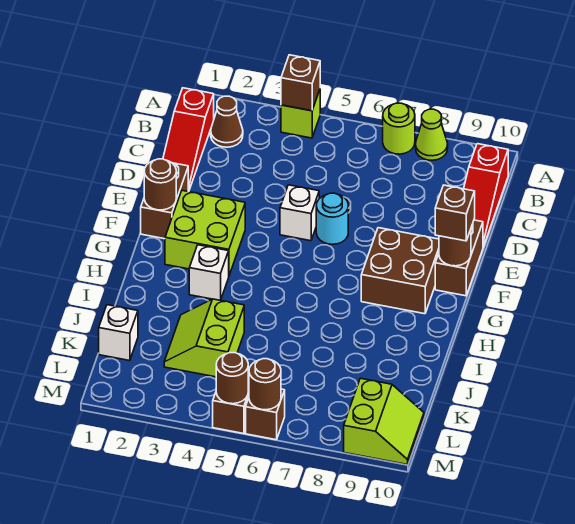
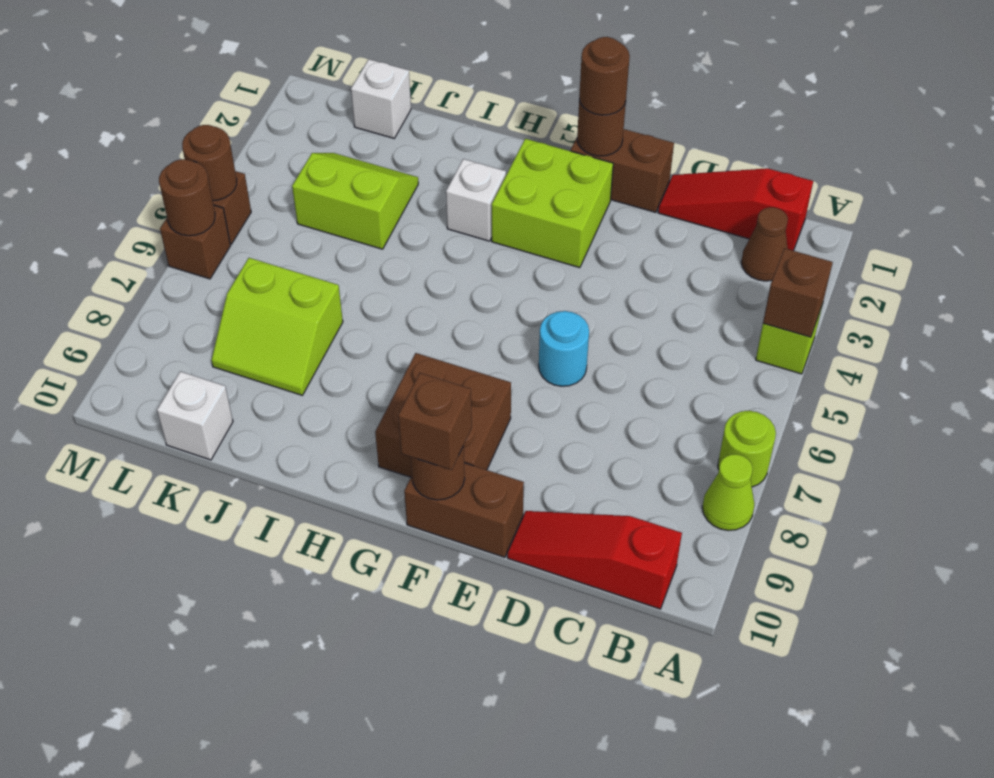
white 1x1 brick [280,185,319,241] -> white 1x1 brick moved to [157,372,233,460]
none -> brown 1x1 round brick [579,37,630,115]
lime 2x2 slope [344,378,424,464] -> lime 2x2 slope moved to [211,258,343,395]

